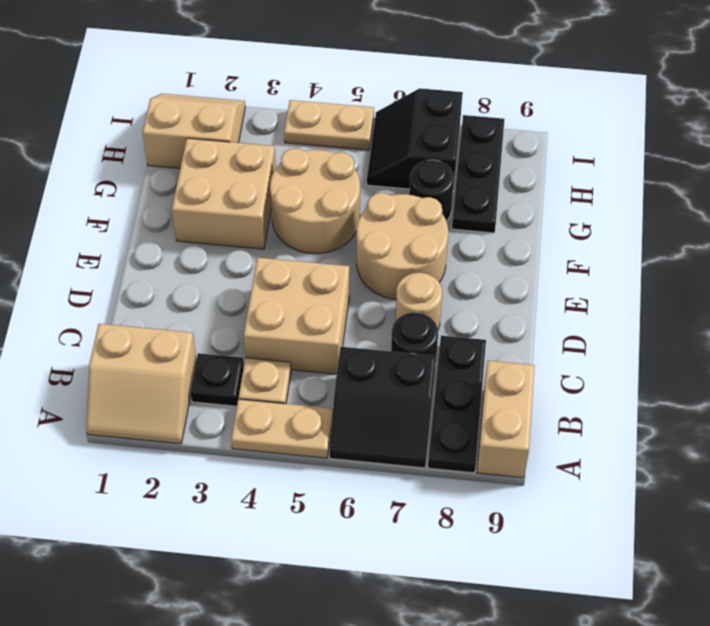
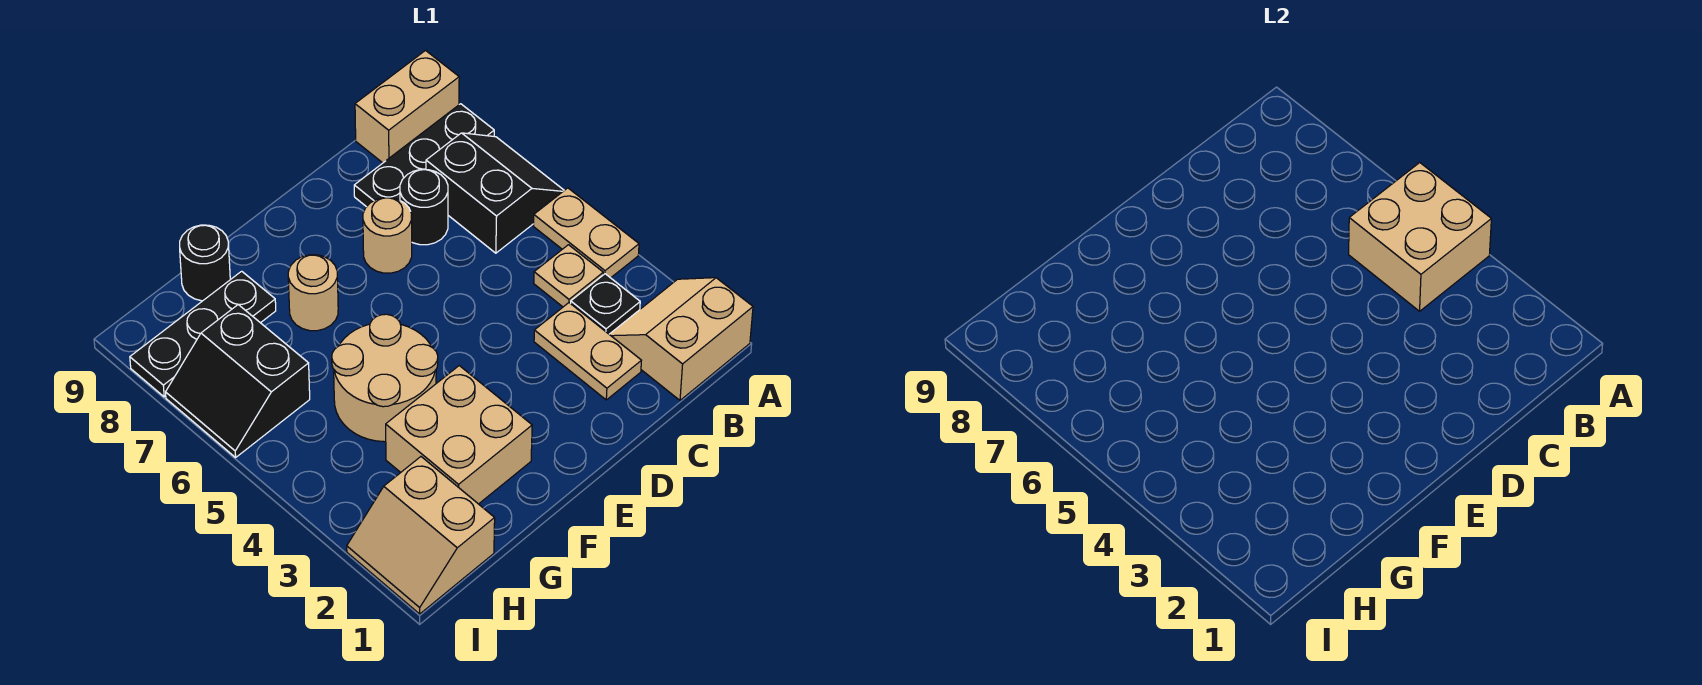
tan 2x2 slope [86,324,197,444] -> tan 2x2 slope turned to [609,278,753,400]
tan 2x2 brick [244,258,349,374] -> tan 2x2 brick moved to [1349,163,1491,311]
tan 2x2 round brick [357,193,448,300] -> tan 1x1 round brick [288,255,338,331]
black 1x1 round brick [409,160,454,221] -> black 1x1 round brick moved to [180,225,230,301]
black 2x2 slope [367,88,463,190] -> black 2x2 slope turned to [166,305,310,457]
tan 1x2 plate [284,100,374,150] -> tan 1x2 plate moved to [534,303,641,400]

